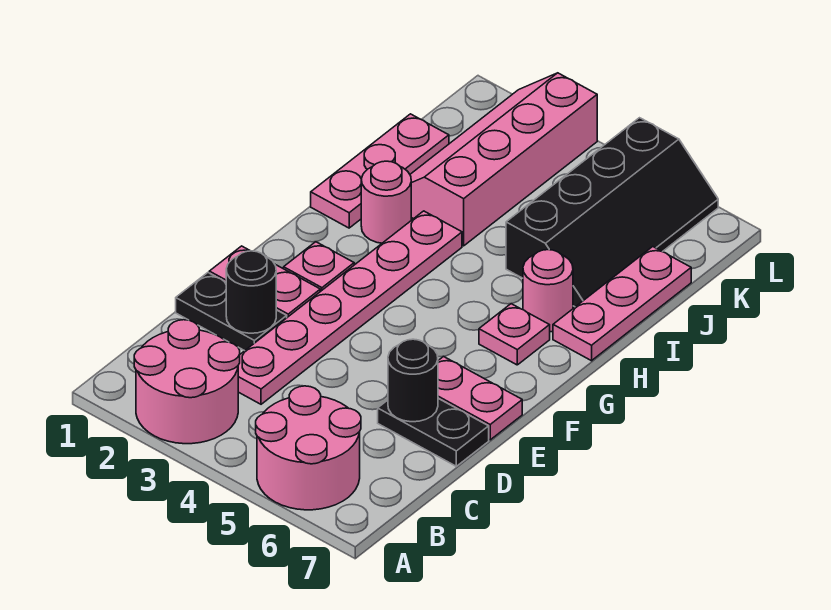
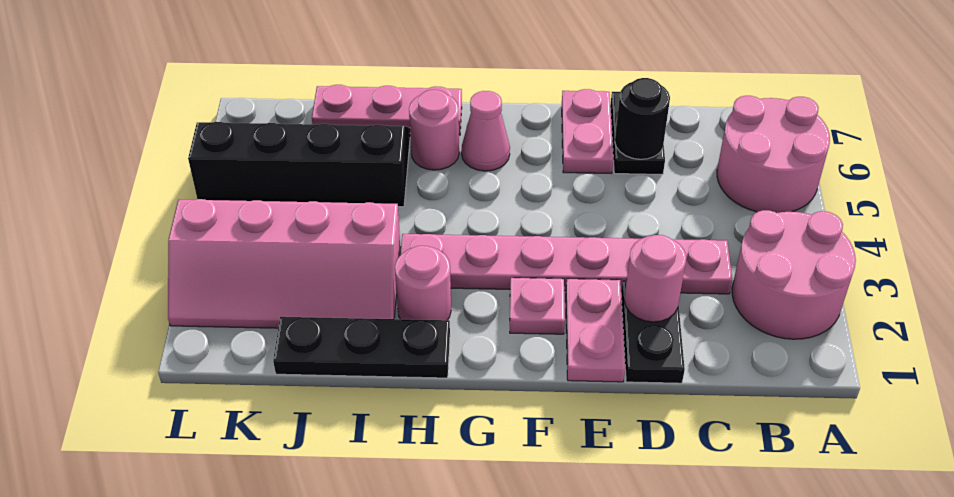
black 1x1 round brick [226,251,276,333] -> pink 1x1 round brick [624,235,686,322]
pink 1x1 plate [479,304,550,365] -> pink 1x1 cone [462,91,510,171]
pink 1x3 plate [311,114,449,228] -> black 1x3 plate [273,317,450,378]

